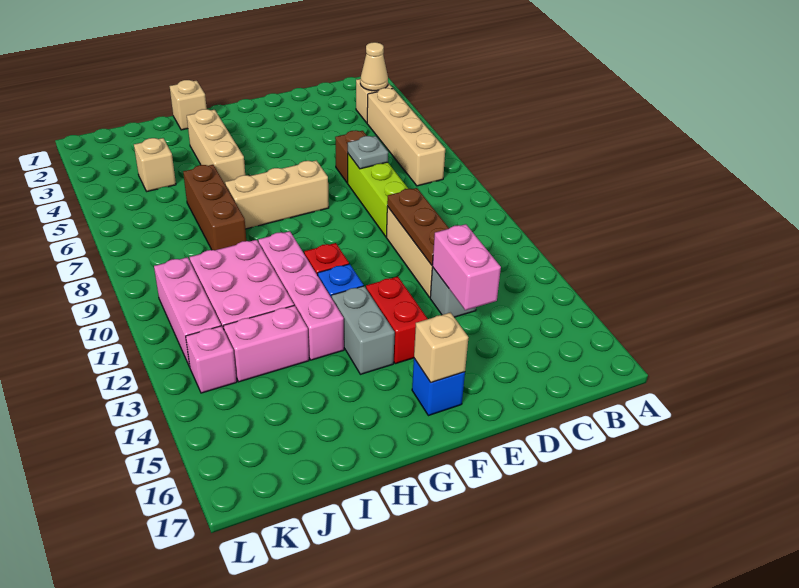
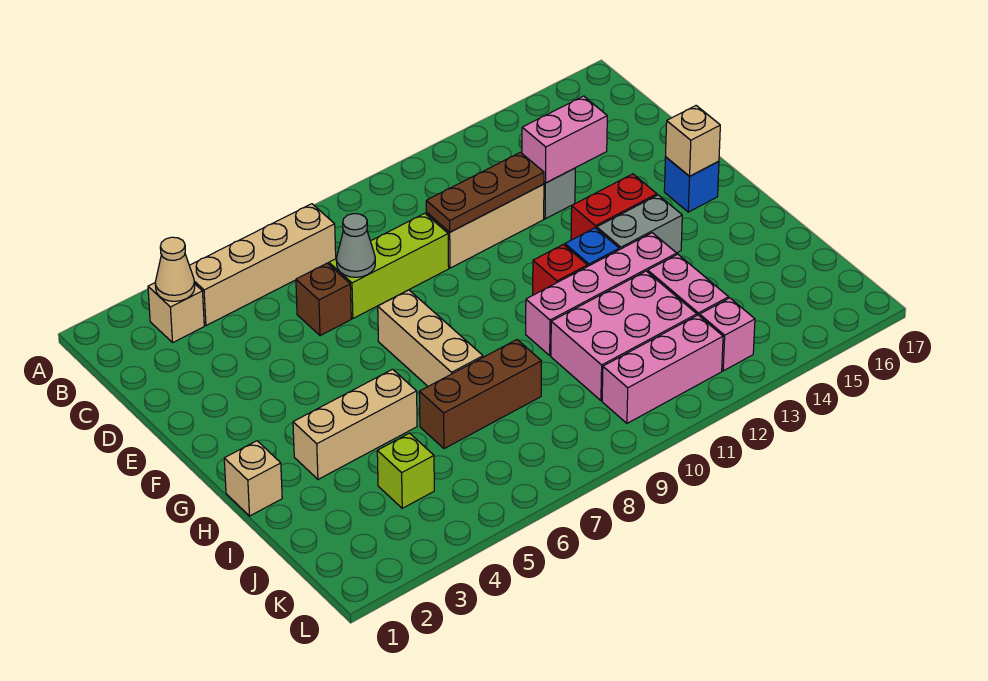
grey 1x1 plate [348,136,388,169] -> grey 1x1 cone [336,214,375,277]
tan 1x1 brick [134,138,176,191] -> lime 1x1 brick [377,433,434,508]

